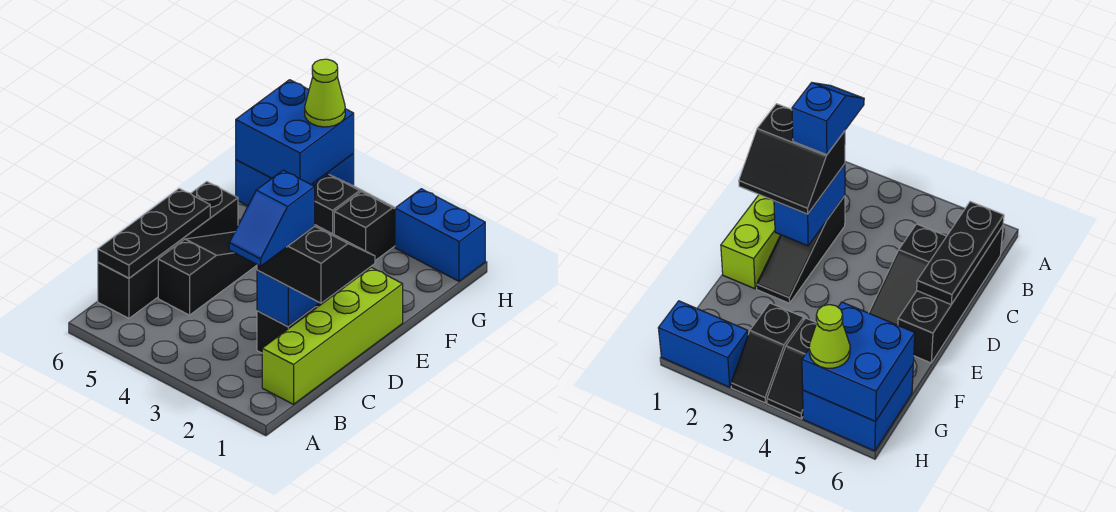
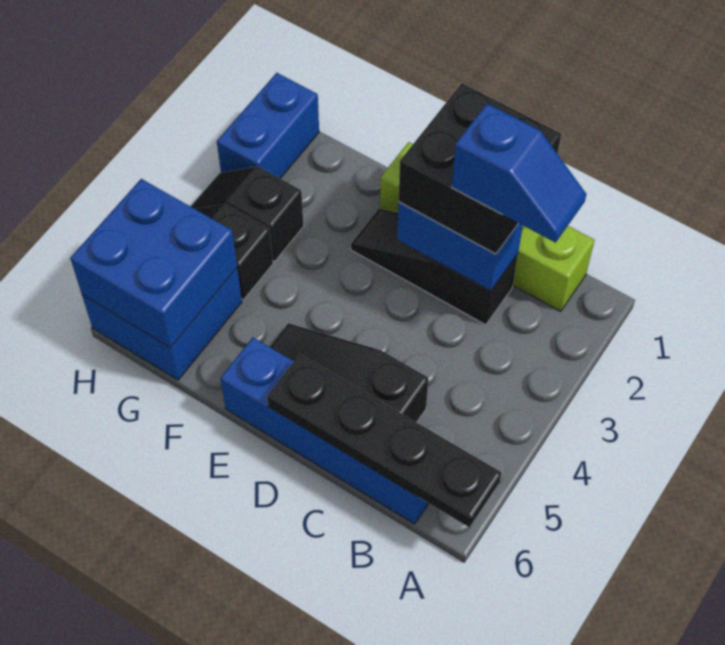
black 1x4 brick [98,182,238,318] -> blue 1x4 brick [220,338,429,524]
black 1x3 plate [98,189,210,278] -> black 1x4 plate [267,354,502,528]
black 2x2 slope [257,225,375,303] -> black 2x2 brick [399,83,561,254]
lime 1x1 cone [305,59,345,127] -> none

